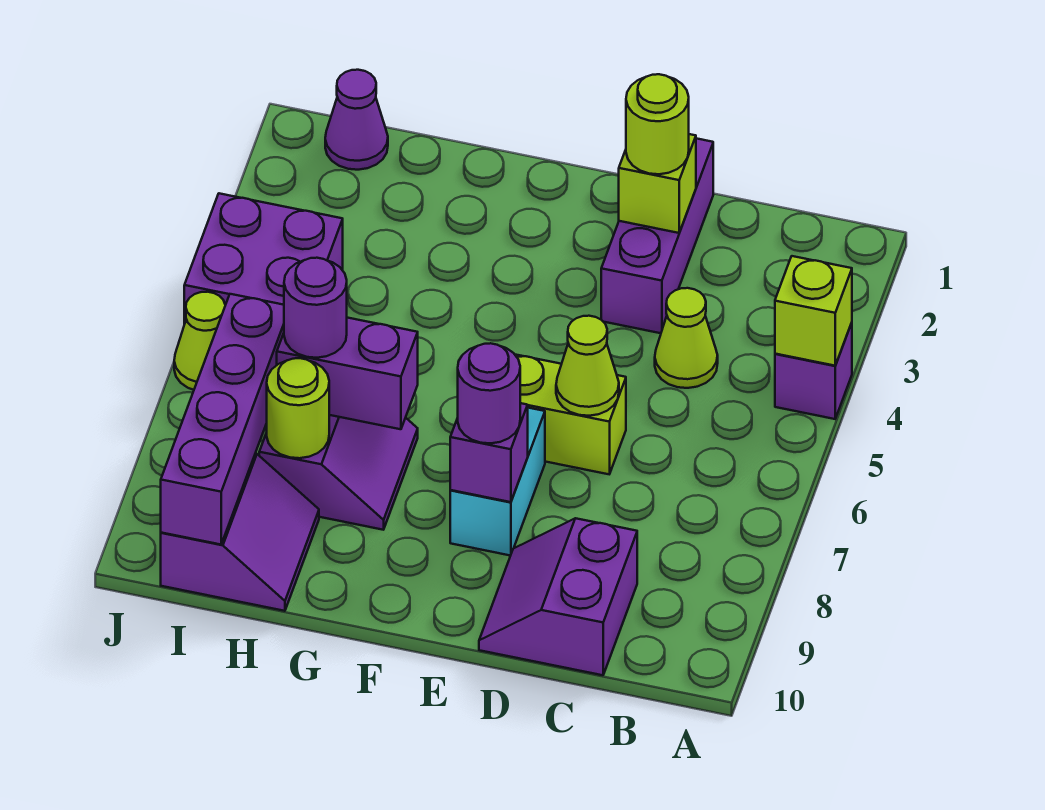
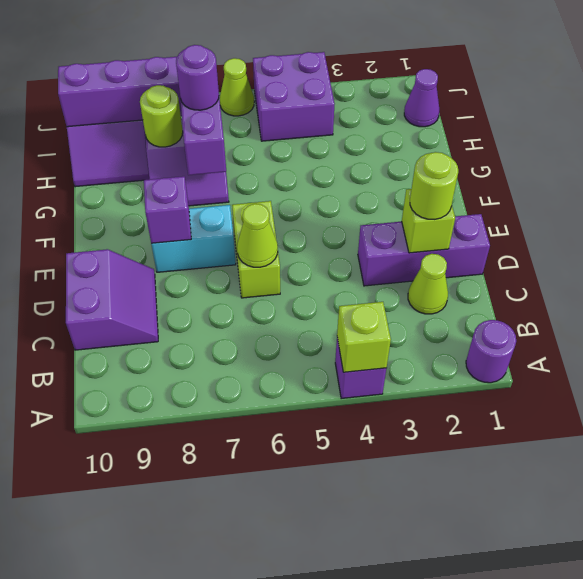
lime 1x1 cone [655,288,718,388] -> lime 1x1 cone moved to [408,254,448,314]
purple 2x2 slope [479,518,637,675] -> purple 2x2 slope turned to [66,249,158,350]
purple 1x1 round brick [458,343,520,443] -> purple 1x1 round brick moved to [466,320,516,383]

